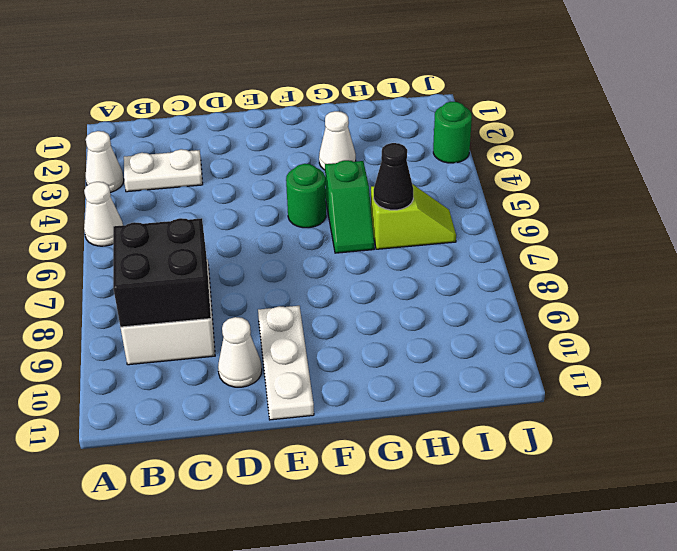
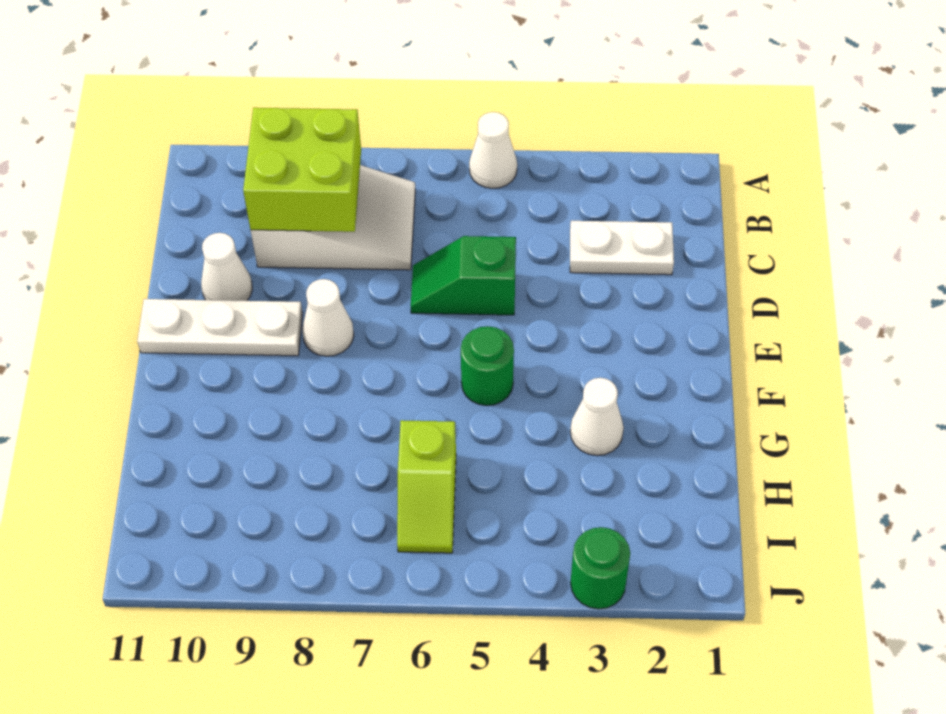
white 1x1 cone [85,131,124,193] -> white 1x1 cone moved to [302,279,354,356]
white 1x2 plate [124,149,203,192] -> white 1x2 plate turned to [570,221,674,275]
black 2x2 brick [113,218,211,327] -> lime 2x2 brick [243,108,361,232]
green 1x2 slope [325,160,374,253] -> green 1x2 slope moved to [411,236,516,315]
black 1x1 cone [374,143,413,210] -> none

